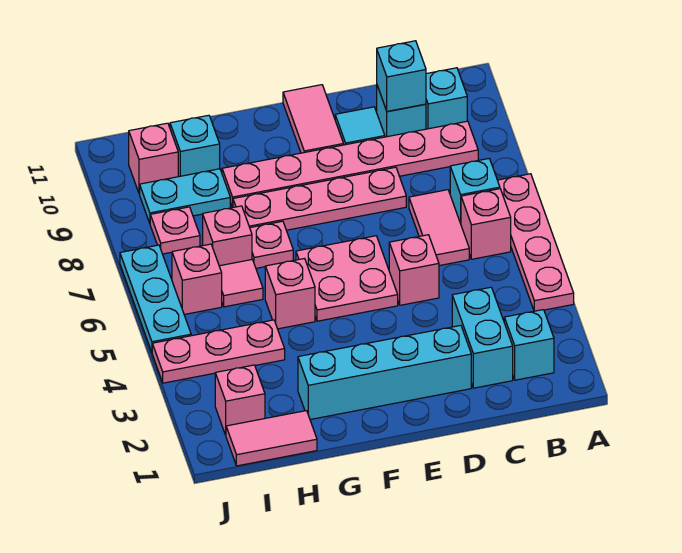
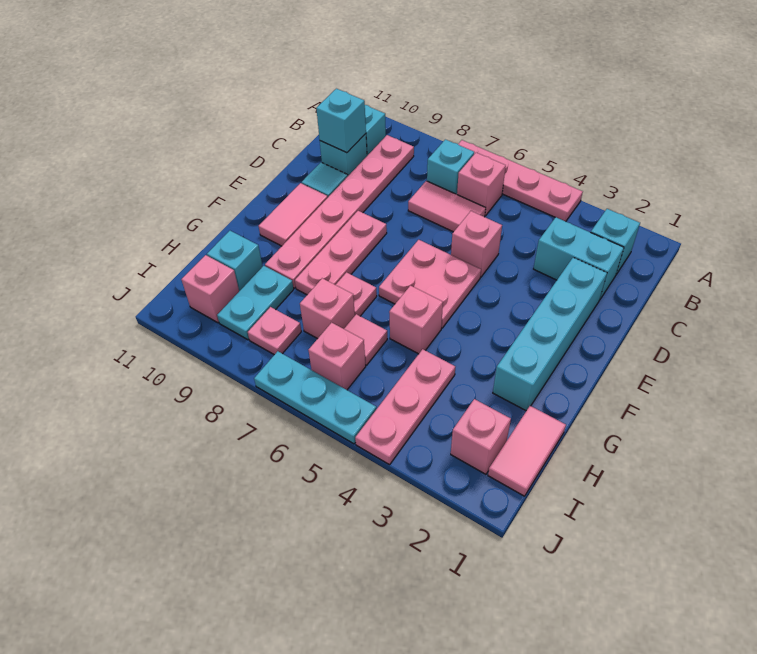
pink 1x4 plate [233,167,406,230] -> pink 1x3 plate [295,211,387,295]
pink 1x2 tile [283,85,344,153] -> pink 1x2 tile turned to [259,183,328,246]

